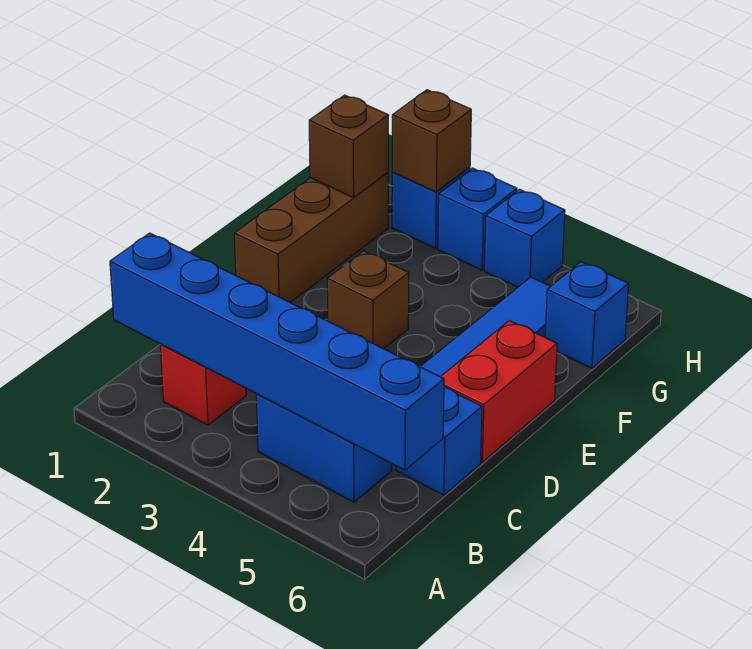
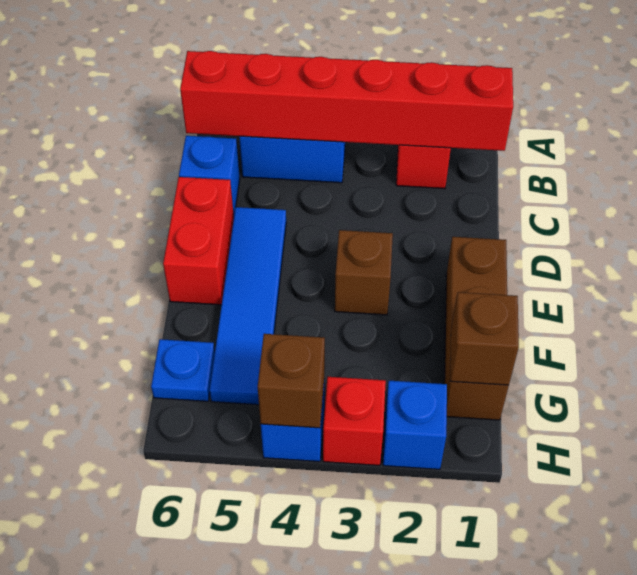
blue 1x6 brick [110,233,444,470] -> red 1x6 brick [180,51,513,151]
blue 1x1 brick [545,262,629,368] -> blue 1x1 plate [151,339,215,401]
brown 1x1 brick [392,90,471,192] -> brown 1x1 brick moved to [258,334,325,428]
blue 1x1 brick [438,168,517,270] -> red 1x1 brick [323,377,386,465]

